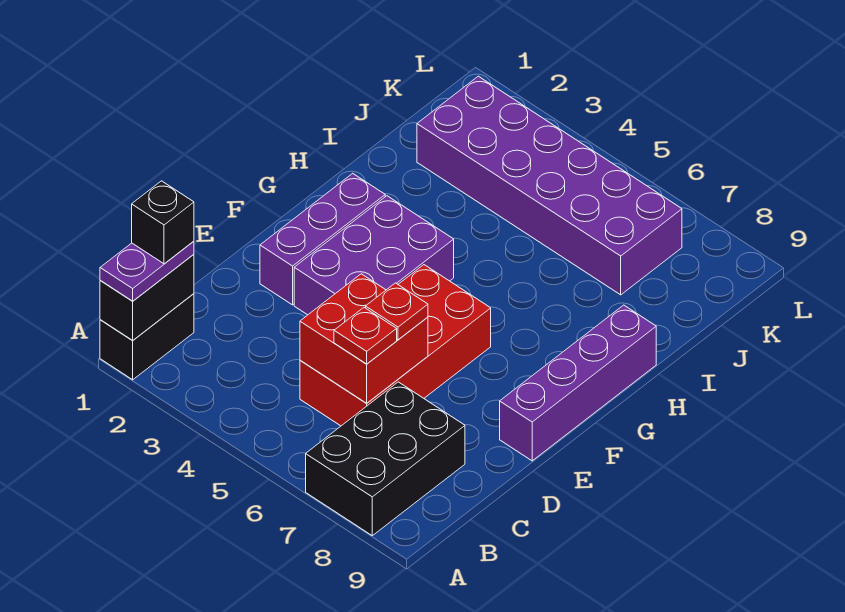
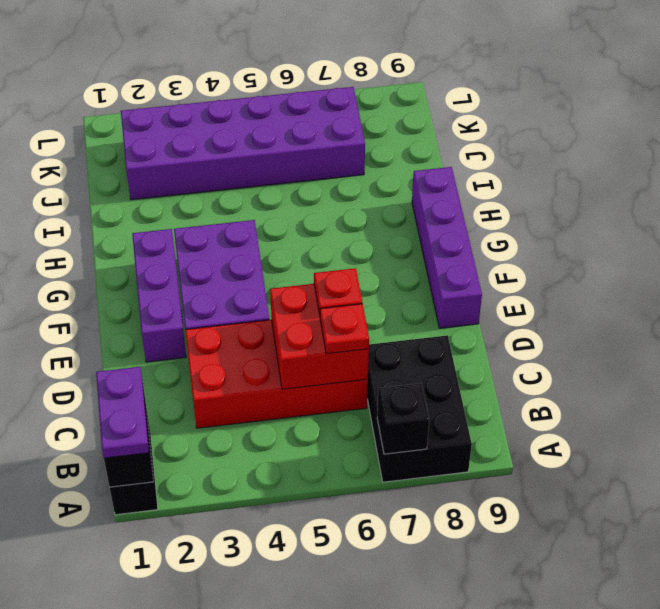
black 1x1 brick [132,181,194,264] -> black 1x1 brick moved to [377,383,429,454]
red 2x4 brick [300,265,491,426] -> red 2x4 brick turned to [185,320,368,428]

